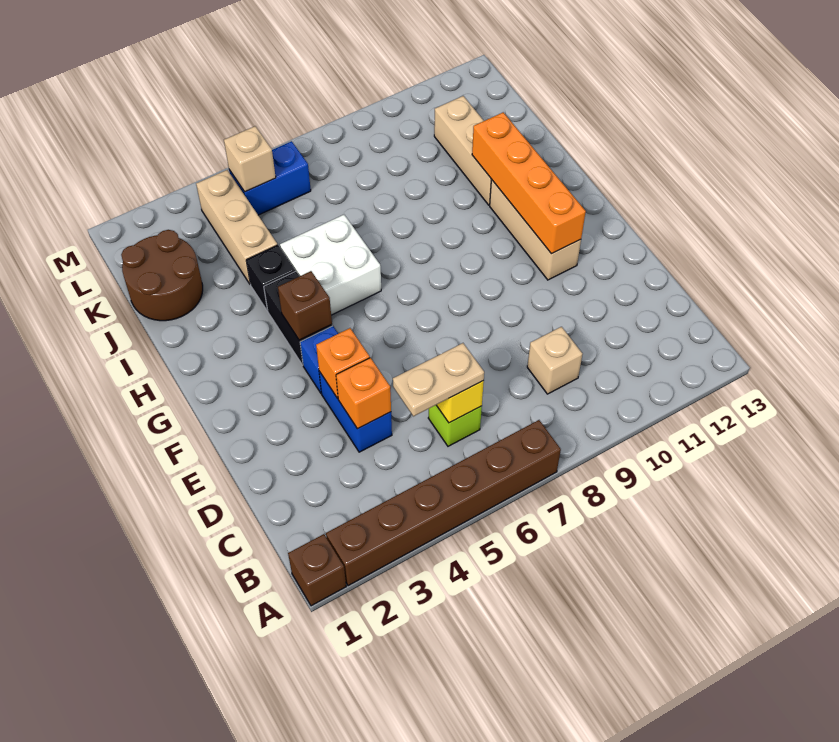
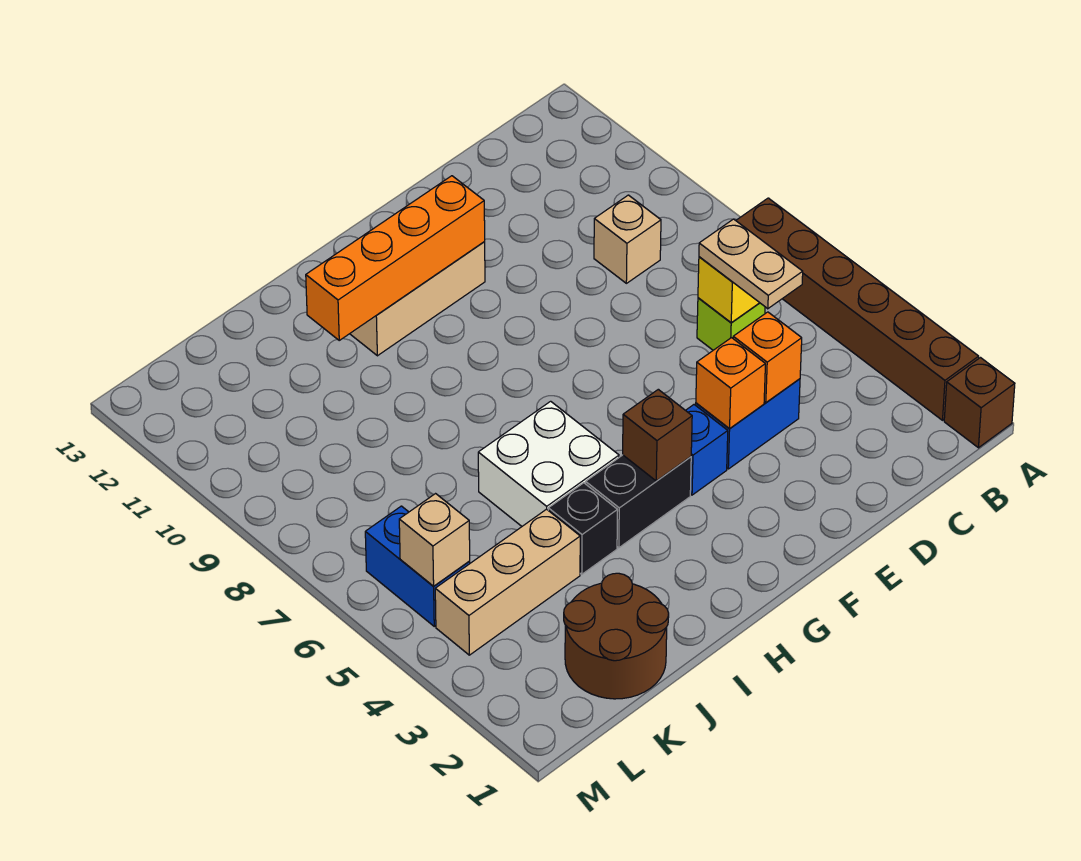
tan 1x3 brick [434,96,492,205] -> none

